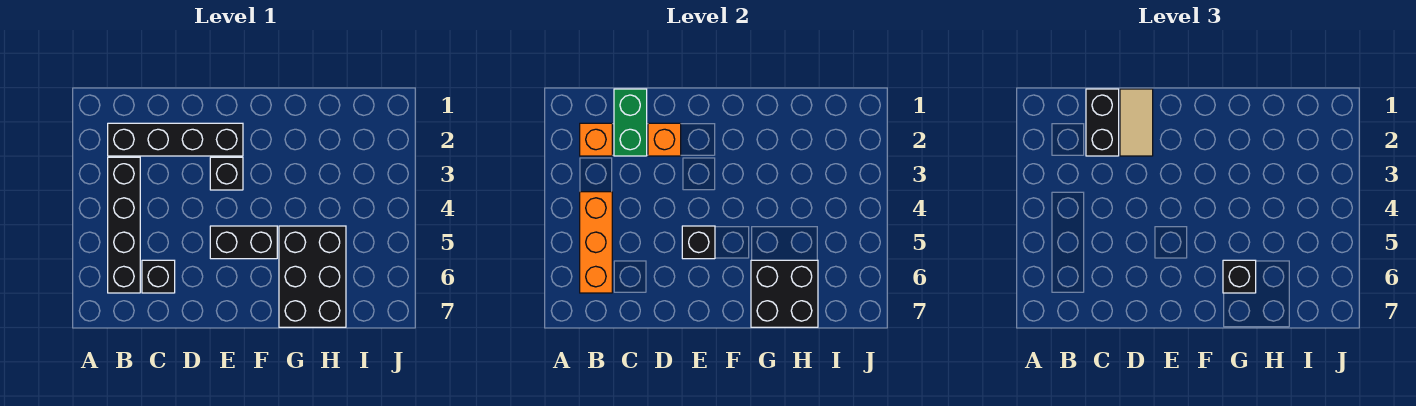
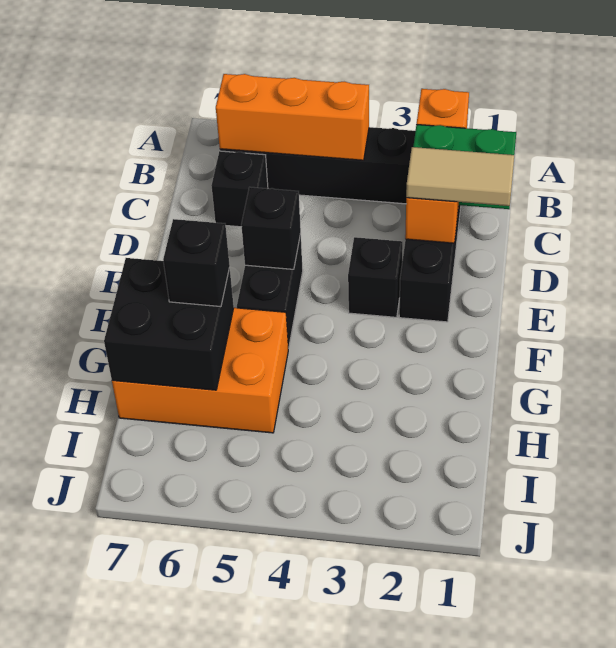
black 1x2 brick [1086,89,1119,156] -> none
black 2x3 brick [279,226,346,327] -> orange 2x3 brick [112,308,288,433]

